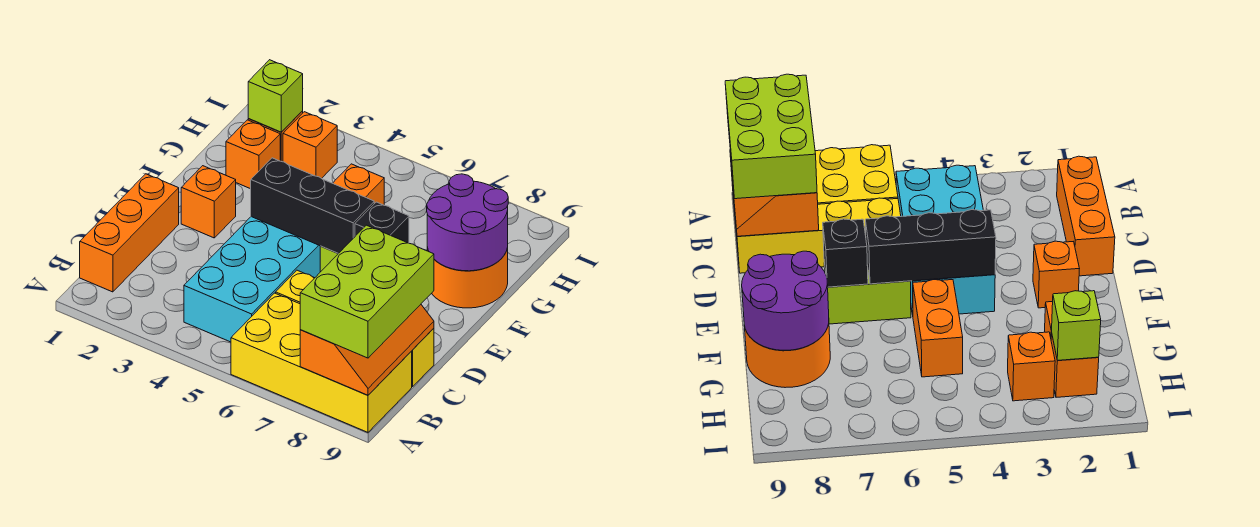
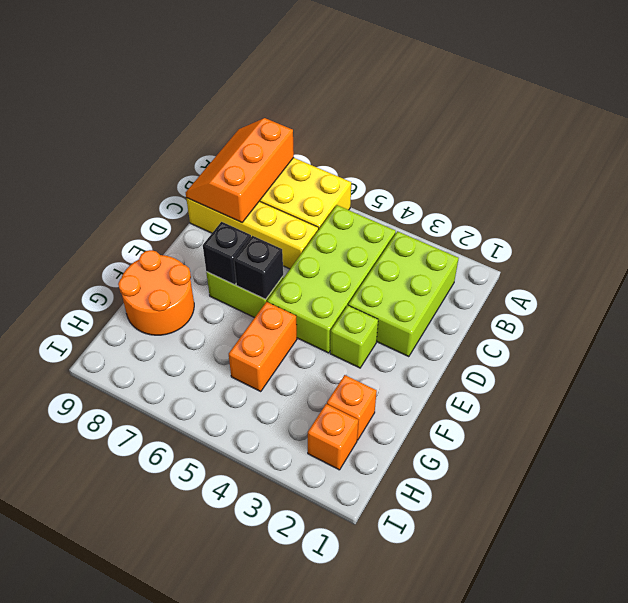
lime 2x3 brick [300,225,434,358] -> lime 2x3 brick moved to [348,231,459,357]
orange 1x3 brick [80,174,179,292] -> none
cyan 2x4 brick [184,217,320,342] -> lime 2x4 brick [267,205,396,353]
orange 1x1 brick [181,166,236,238] -> none
black 1x3 brick [251,158,374,254] -> black 1x1 brick [234,236,283,299]
purple 2x2 round brick [427,174,508,271] -> none
lime 1x1 brick [248,60,303,132] -> lime 1x1 brick moved to [330,305,378,368]
orange 1x1 brick [283,112,337,179] -> none

